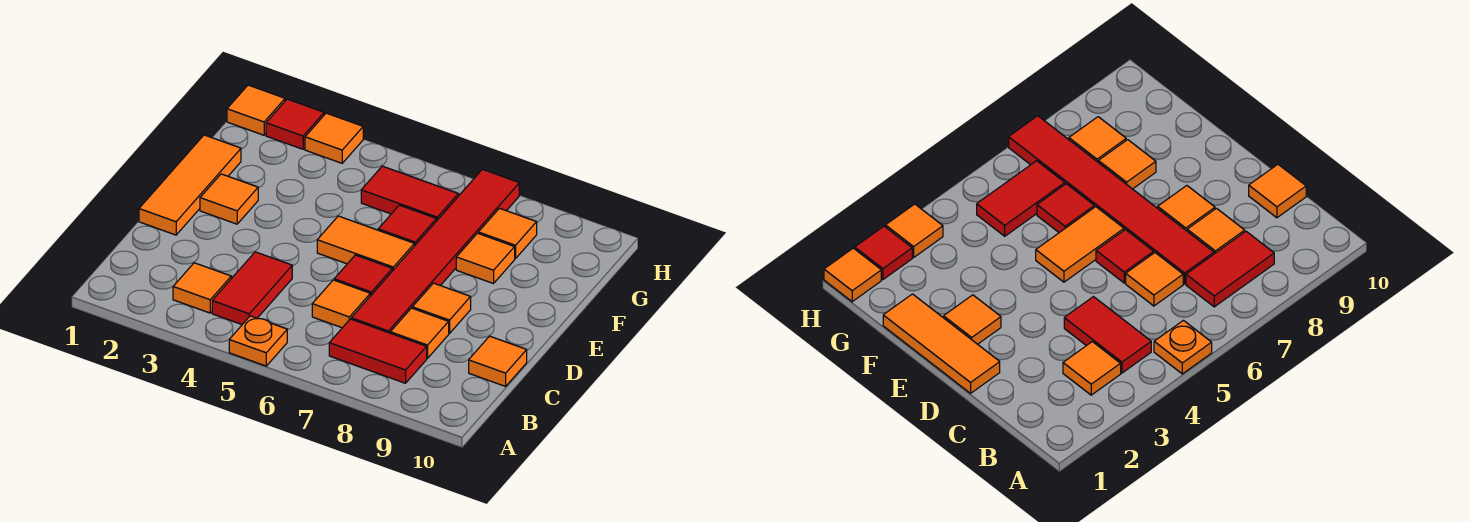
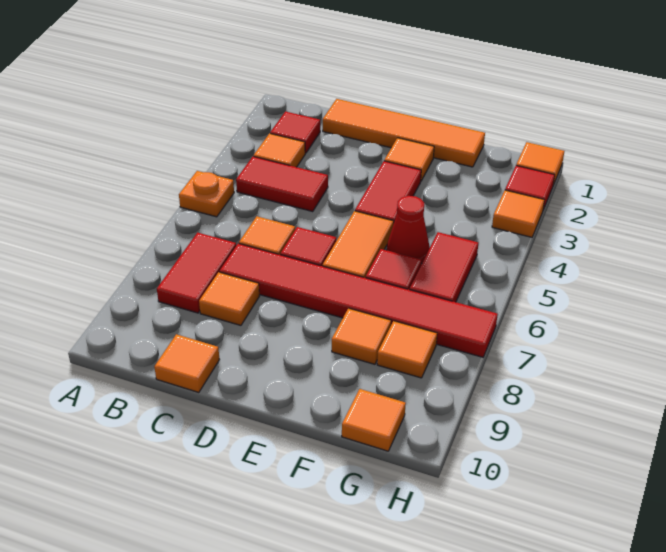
none -> red 1x1 tile [270,111,320,153]
orange 1x3 tile [139,135,241,235] -> orange 1x4 tile [323,99,485,167]
orange 1x1 tile [412,283,471,333] -> orange 1x1 tile moved to [342,389,406,451]
none -> red 1x2 tile [355,161,421,224]
none -> red 1x1 cone [387,196,430,264]

